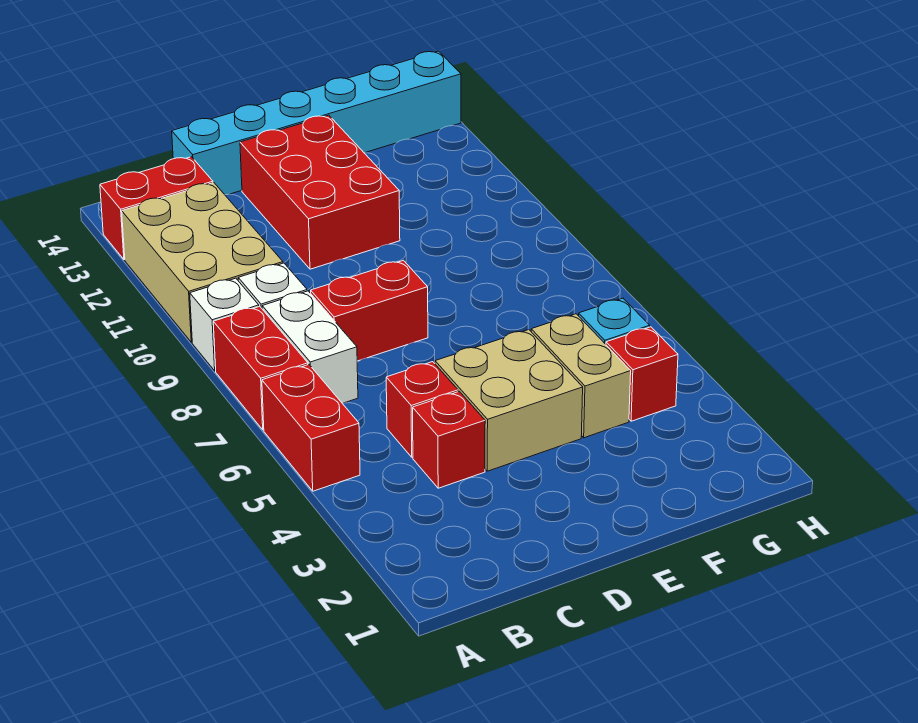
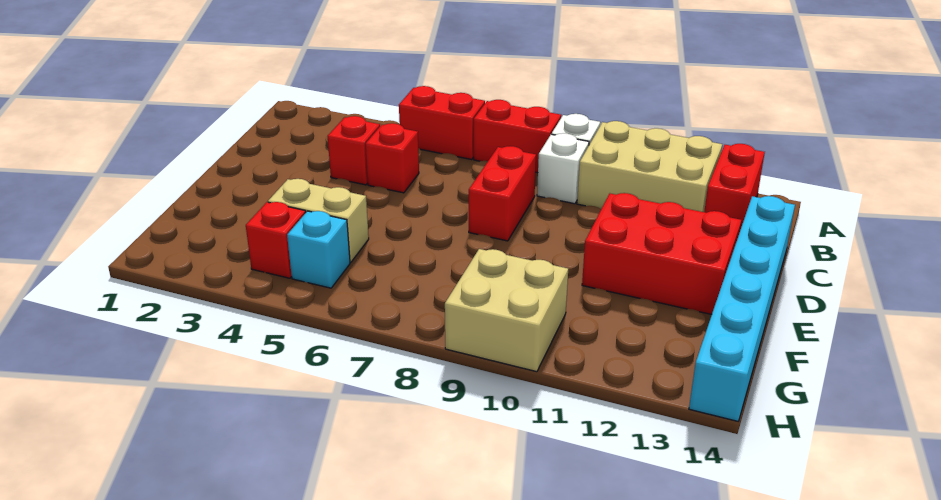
white 1x2 brick [262,291,358,403] -> none
tan 2x2 brick [435,330,583,471] -> tan 2x2 brick moved to [445,249,568,372]

